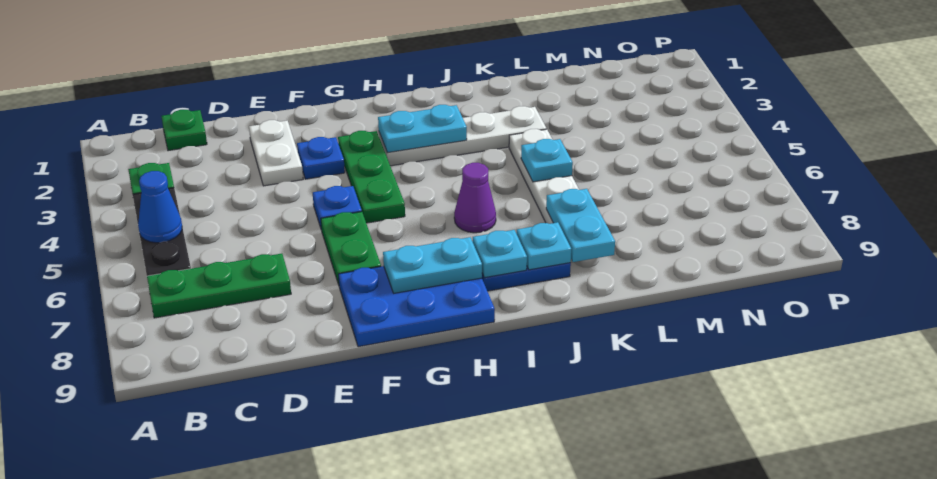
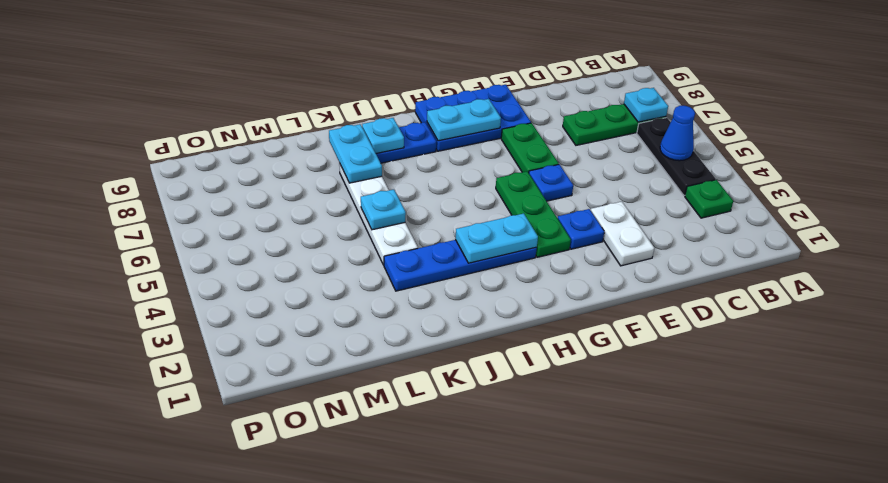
green 1x1 plate [161,110,207,151] -> none
white 1x4 plate [379,106,547,166] -> blue 1x4 plate [384,240,537,291]
purple 1x1 cone [454,163,496,233] -> none
cyan 1x1 plate [473,230,527,278] -> cyan 1x1 plate moved to [624,88,668,122]

